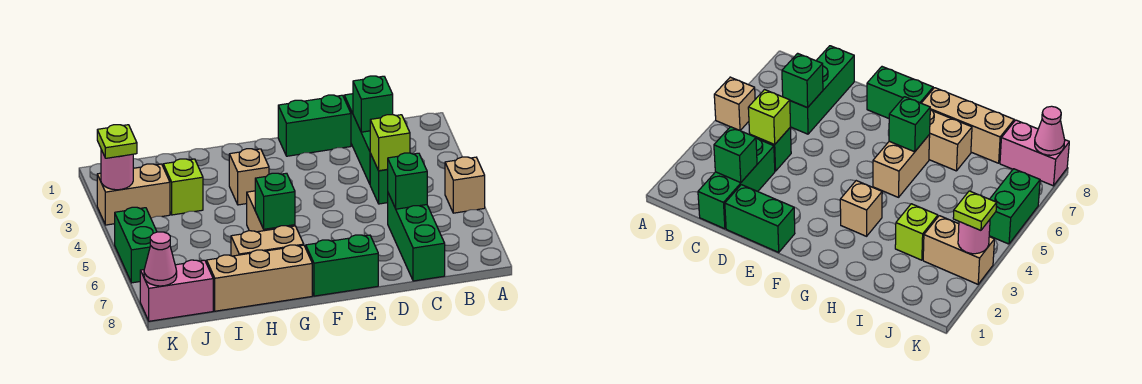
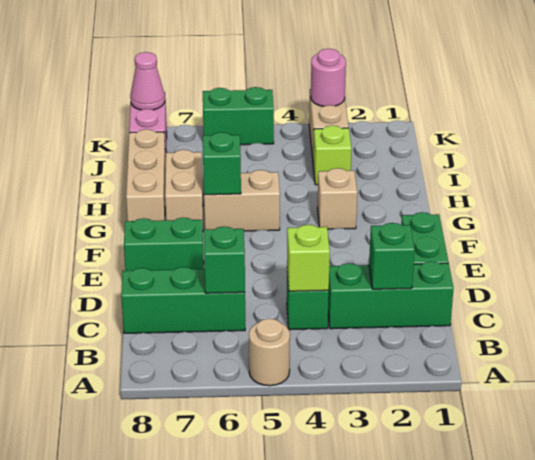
tan 1x1 brick [445,157,485,213] -> tan 1x1 round brick [249,319,290,386]
green 1x2 brick [306,235,378,296] -> green 1x2 brick turned to [124,217,204,271]
lime 1x1 plate [97,125,137,158] -> none

